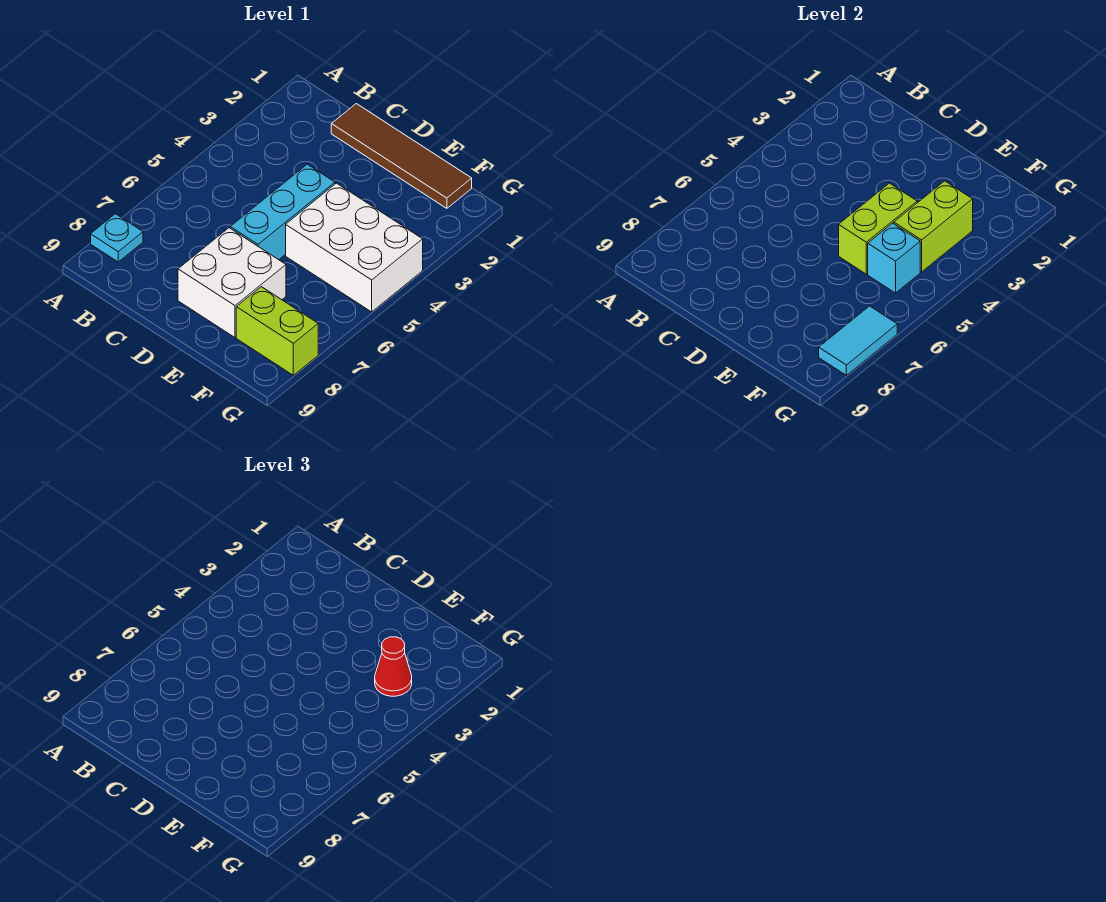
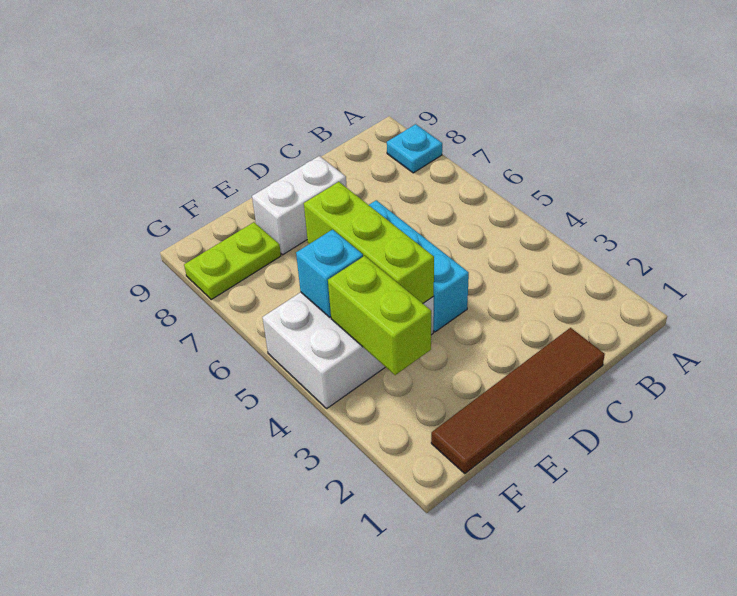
white 2x2 brick [178,228,286,337] -> white 1x2 brick [252,156,347,255]
lime 1x2 brick [839,183,917,274] -> lime 1x3 brick [304,182,434,303]
red 1x1 cone [375,637,412,696] -> none
lime 1x2 brick [236,287,318,375] -> lime 1x2 plate [184,222,281,299]
cyan 1x2 tile [819,306,897,375] -> none

